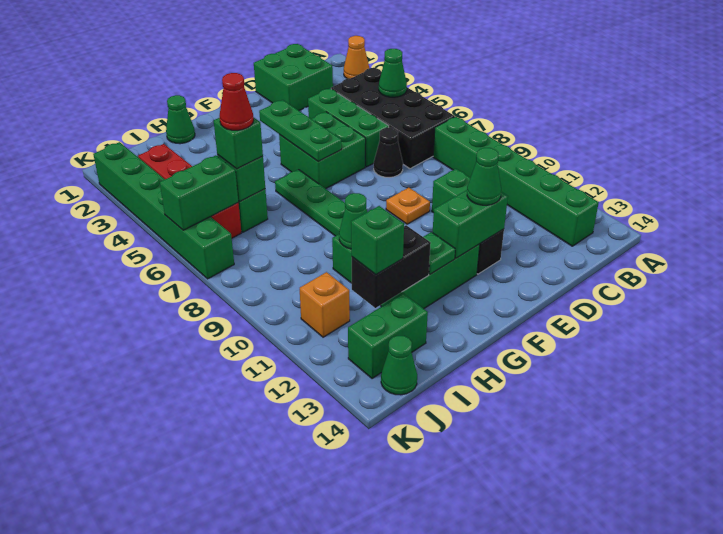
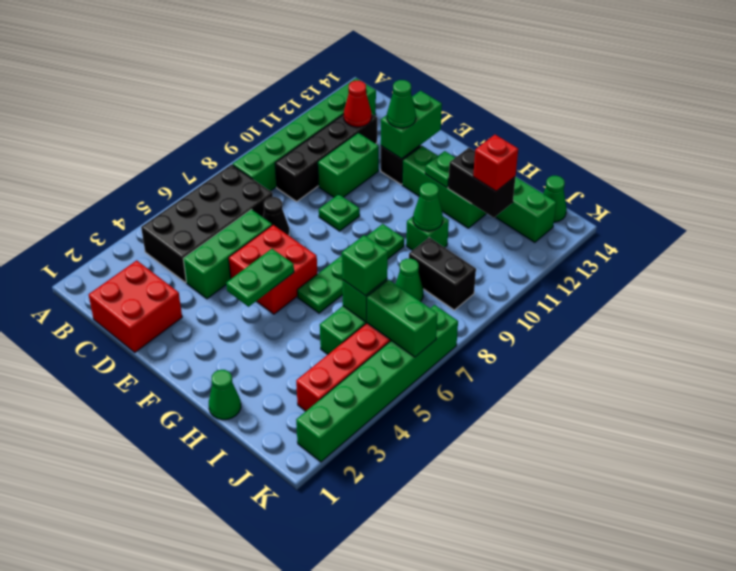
orange 1x1 cone [344,36,369,79] -> none
green 1x1 cone [379,49,407,97] -> green 1x1 cone moved to [396,258,423,302]
green 2x2 brick [254,44,333,111] -> red 2x2 brick [89,260,182,352]
none -> black 1x4 brick [275,114,377,201]
green 2x2 brick [279,112,366,189] -> red 2x2 brick [229,225,317,314]
orange 1x1 plate [386,188,430,224] -> green 1x1 plate [319,194,360,231]
green 1x2 brick [432,190,508,258] -> green 1x2 brick turned to [381,91,442,159]
green 1x3 plate [259,100,342,162] -> green 1x2 plate [226,249,294,307]
red 1x1 cone [220,73,254,130] -> red 1x1 cone moved to [344,81,371,127]
none -> black 1x2 brick [409,237,476,310]
green 1x1 brick [351,206,404,275] -> red 1x1 brick [473,135,518,191]
orange 1x1 brick [300,272,350,337] -> none

